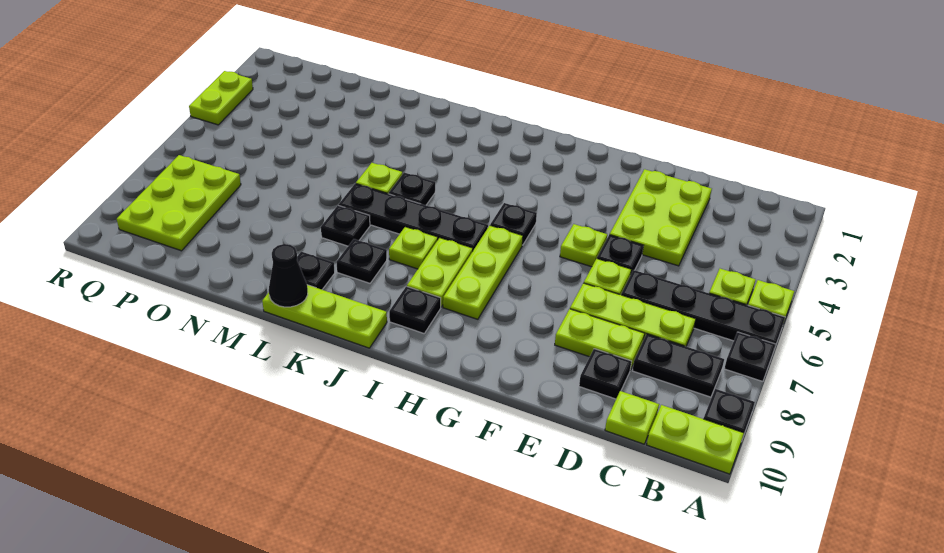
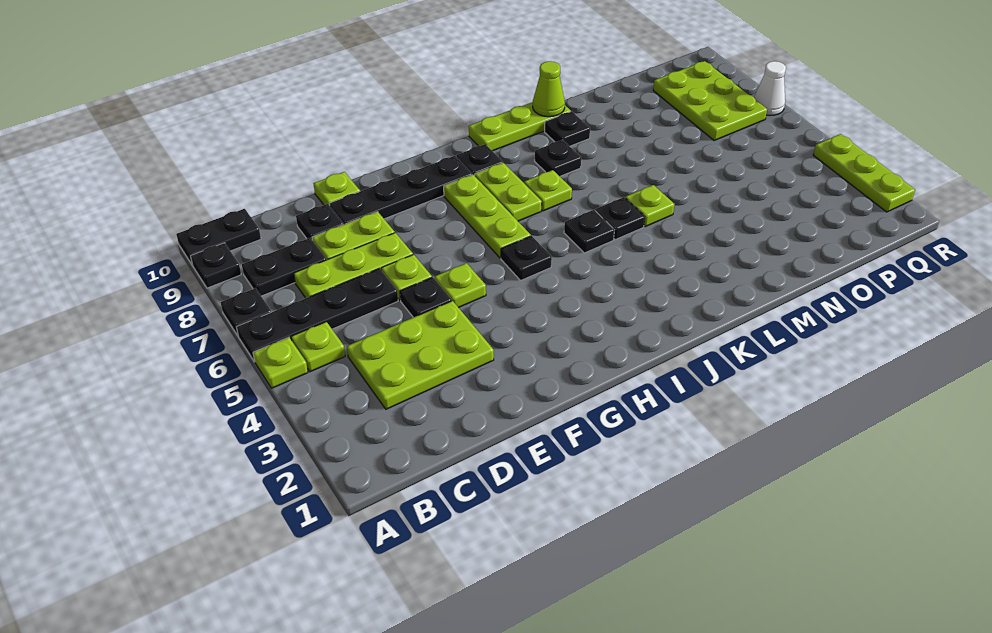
lime 1x2 plate [647,405,744,474] -> black 1x2 plate [176,209,261,265]
lime 1x1 plate [605,391,659,444] -> lime 1x1 plate moved to [314,172,360,206]
lime 2x3 plate [610,169,712,266] -> lime 2x3 plate turned to [347,301,494,409]
black 1x4 plate [339,184,488,250] -> black 1x4 plate moved to [330,156,472,224]
black 1x1 plate [321,205,370,246] -> black 1x1 plate moved to [564,210,614,253]
black 1x1 cone [269,244,308,307] -> lime 1x1 cone [533,61,565,117]
lime 1x2 plate [189,71,253,125] -> lime 1x3 plate [813,134,915,212]
none -> white 1x1 cone [754,61,786,116]

